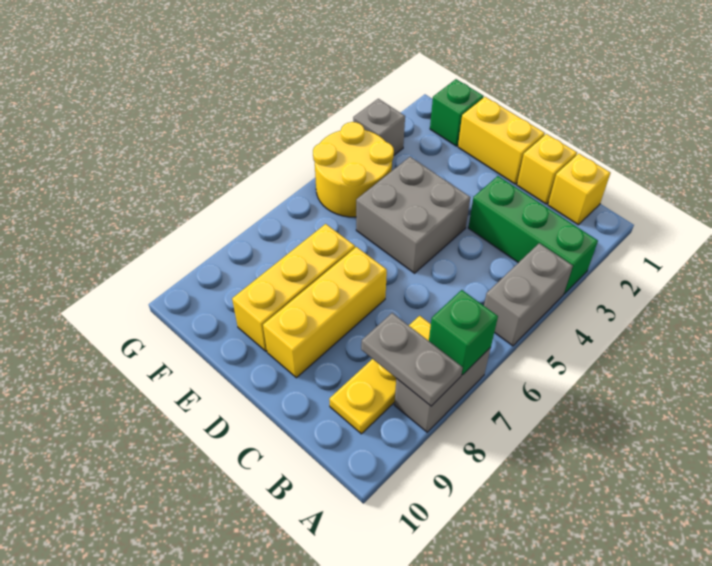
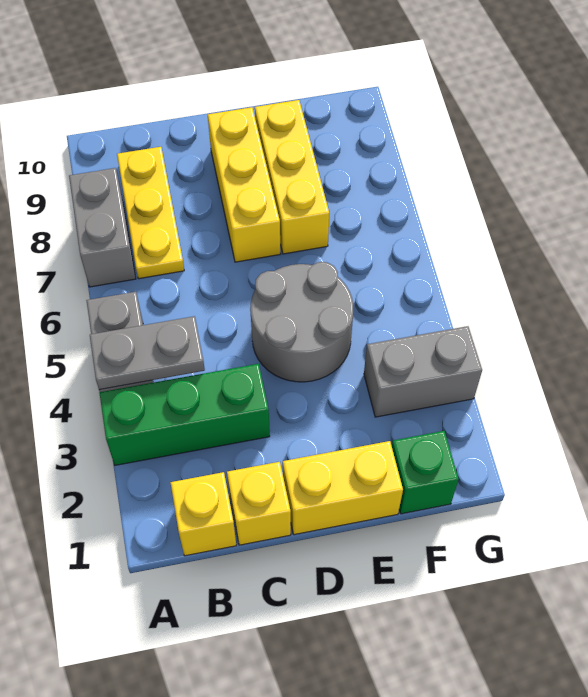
green 1x1 brick [429,290,498,375] -> none
grey 1x2 plate [361,313,463,406] -> grey 1x2 plate moved to [90,316,205,390]
grey 2x2 brick [356,157,470,273] -> grey 2x2 round brick [250,262,353,382]
yellow 2x2 round brick [313,122,394,217] -> none
grey 1x1 brick [353,99,405,155] -> grey 1x2 brick [364,326,482,417]

